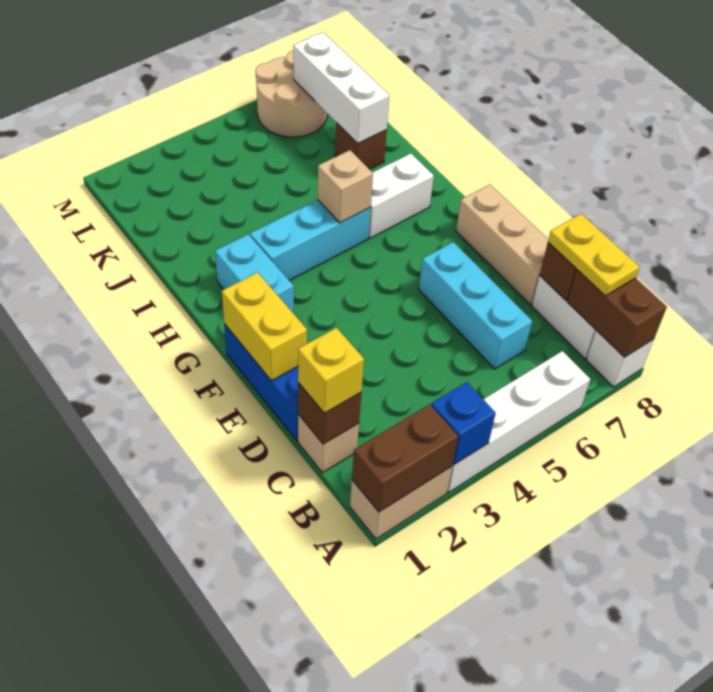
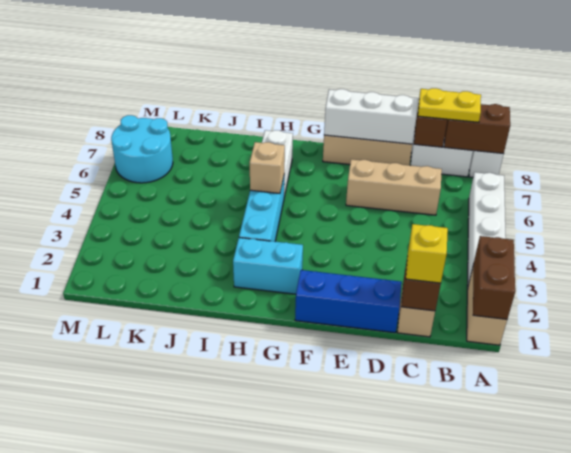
blue 1x1 brick [431,382,496,465] -> none
cyan 1x3 brick [419,242,532,369] -> tan 1x3 brick [346,159,442,215]
yellow 1x2 brick [222,272,307,381] -> none
brown 1x1 brick [335,123,387,169] -> none
white 1x3 brick [293,32,390,144] -> white 1x3 brick moved to [324,89,418,144]
tan 2x2 round brick [255,51,327,137] -> cyan 2x2 round brick [111,115,173,183]

